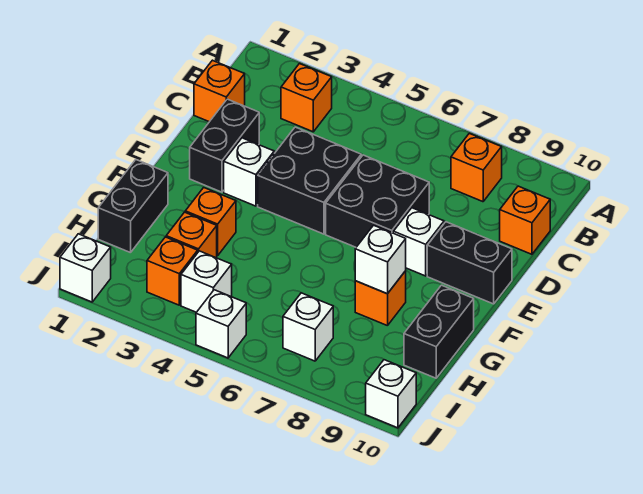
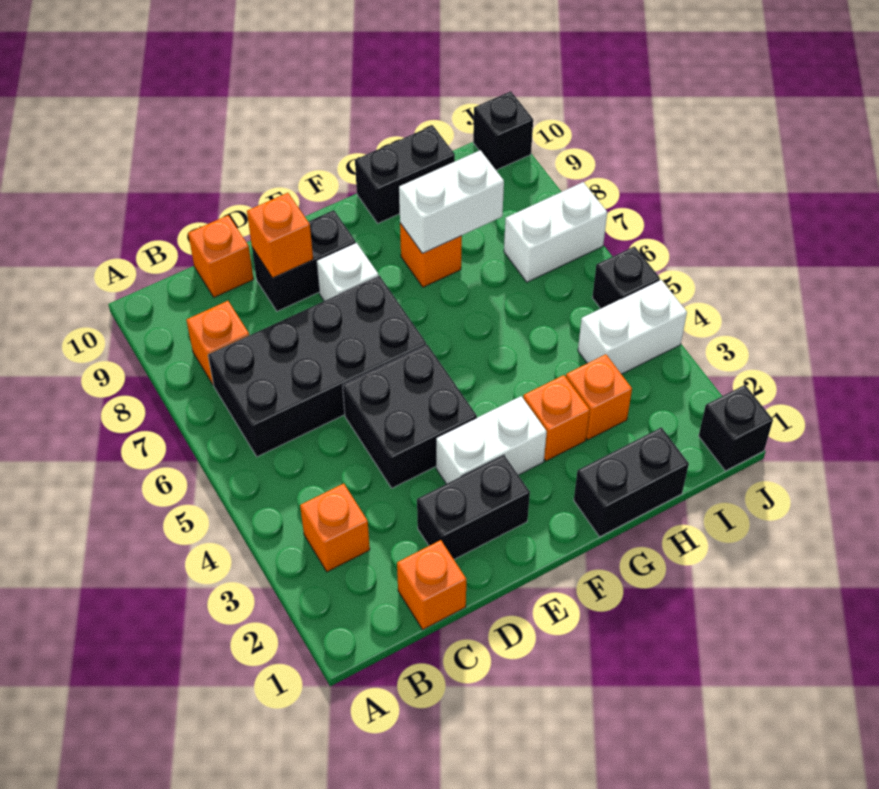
black 2x2 brick [326,155,429,247] -> black 2x4 brick [208,276,426,457]
white 1x1 brick [224,138,274,206] -> white 1x2 brick [436,396,547,484]
black 1x2 brick [427,222,512,304] -> black 1x2 brick turned to [252,210,356,311]
white 1x1 brick [355,225,406,294] -> white 1x2 brick [399,150,504,253]
orange 1x1 brick [147,237,198,305] -> orange 1x1 brick moved to [247,193,313,278]
white 1x1 brick [181,251,232,312] -> white 1x2 brick [578,280,687,374]
white 1x1 brick [283,293,333,361] -> white 1x2 brick [504,182,607,282]
white 1x1 brick [60,234,111,302] -> black 1x1 brick [699,385,773,471]
white 1x1 brick [196,290,246,358] -> black 1x1 brick [592,246,660,309]
white 1x1 brick [366,360,416,428] -> black 1x1 brick [473,91,533,170]

